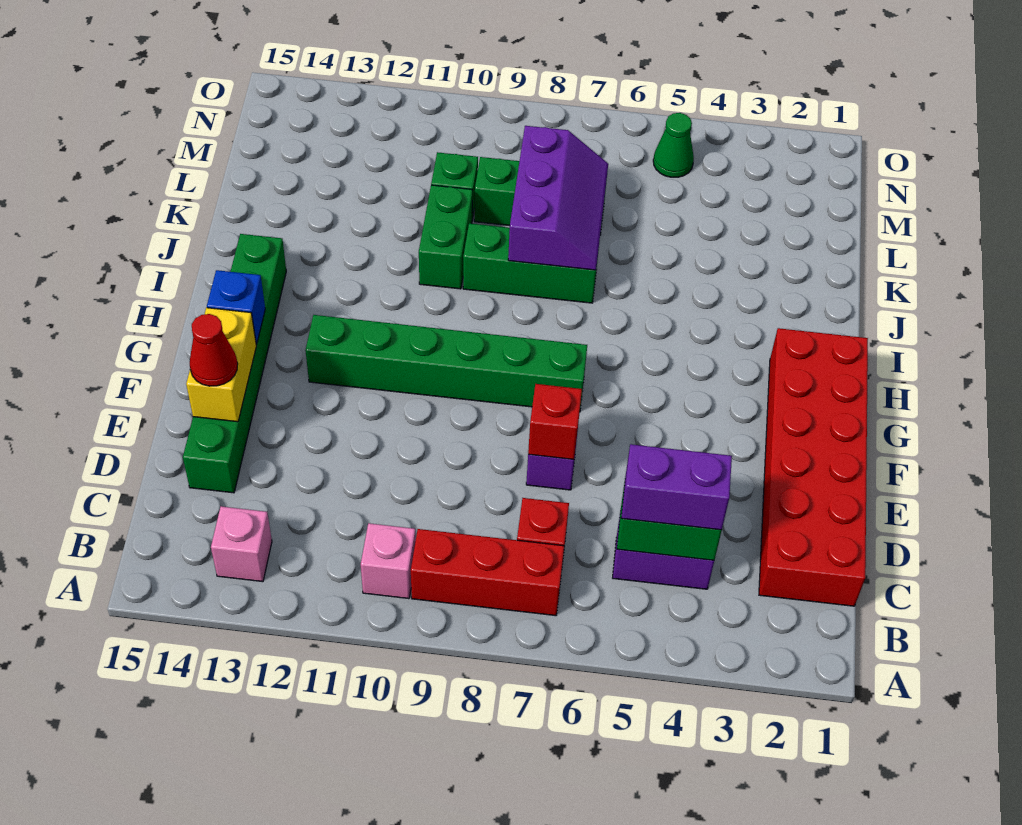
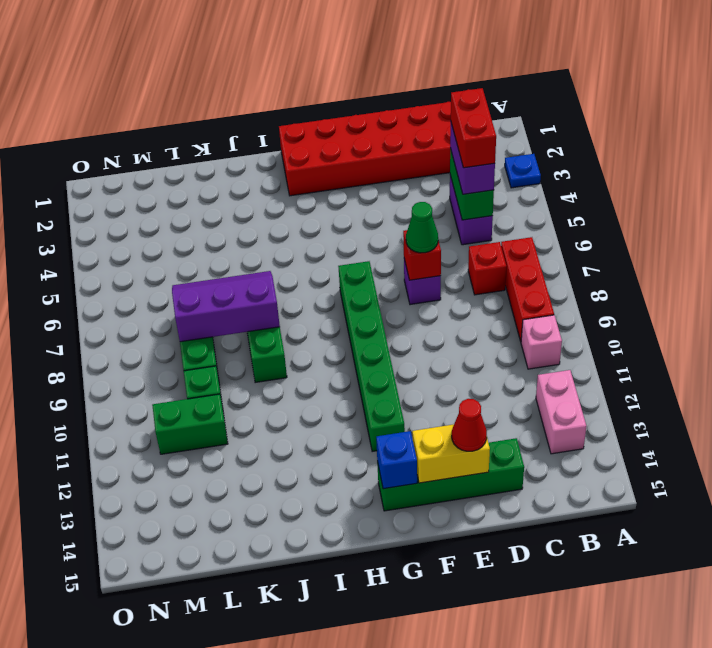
none -> blue 1x1 plate [505,154,541,188]
pink 1x1 brick [211,506,272,582] -> pink 1x2 brick [536,370,586,454]
none -> red 1x2 brick [451,88,496,168]
green 1x6 brick [183,234,286,493] -> green 1x4 brick [377,438,524,511]
green 1x2 brick [419,185,472,289] -> green 1x2 brick moved to [152,394,228,454]
green 1x1 cone [653,113,694,177] -> green 1x1 cone moved to [406,202,438,253]

